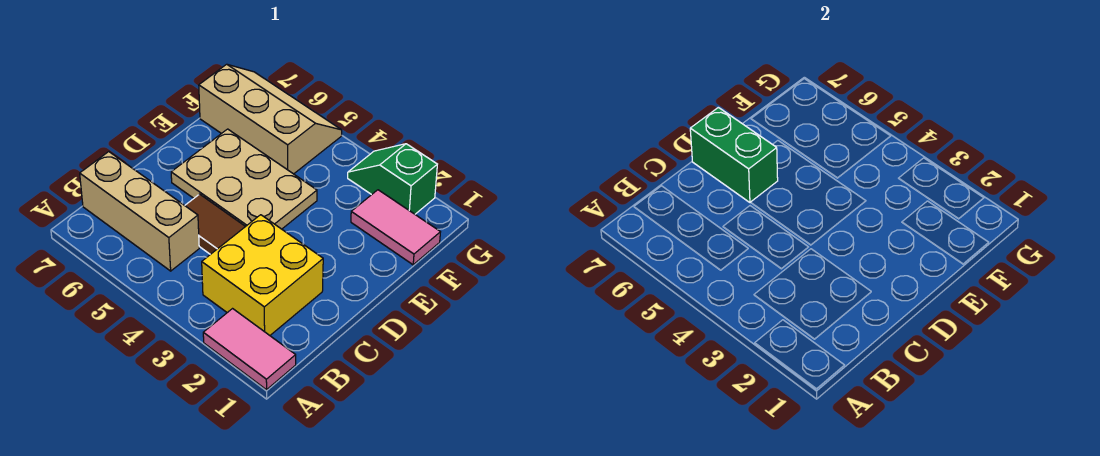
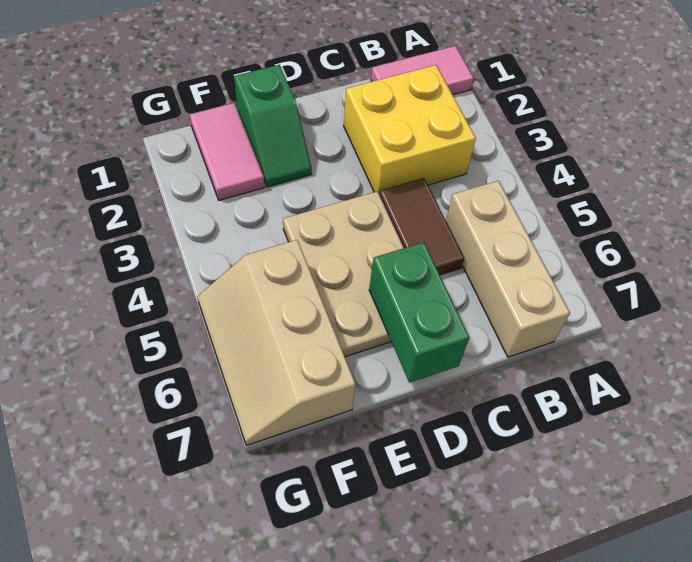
pink 1x2 tile [203,309,296,390] -> pink 1x2 tile turned to [371,46,474,95]
green 1x2 slope [348,144,437,214] -> green 1x2 slope moved to [234,65,312,187]

